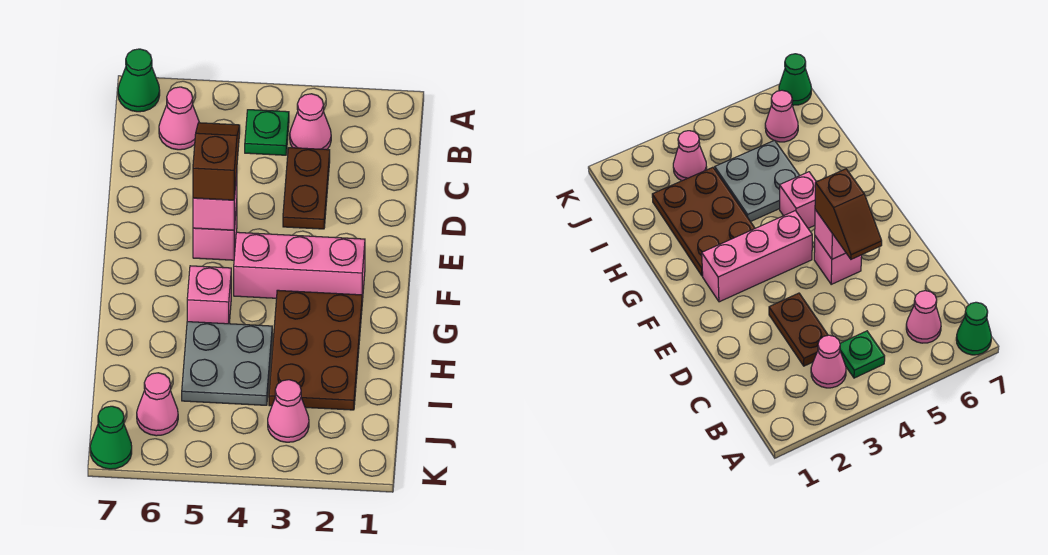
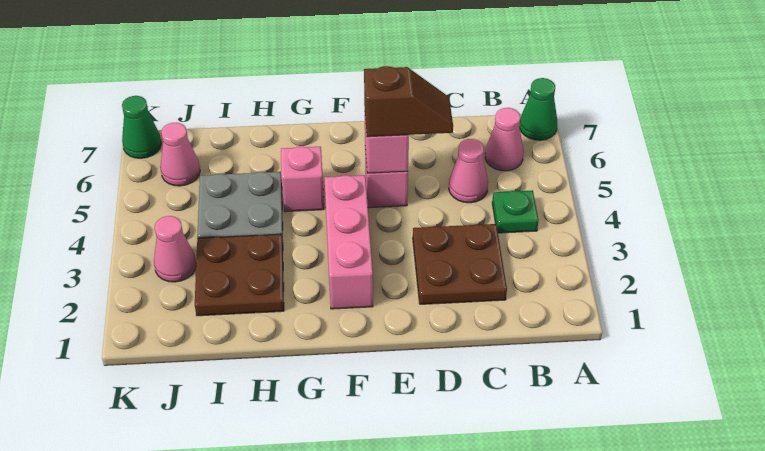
pink 1x1 cone [290,94,331,149] -> pink 1x1 cone moved to [449,139,488,203]
brown 1x2 plate [283,148,330,229] -> brown 2x2 plate [413,224,507,304]
brown 2x3 plate [269,290,362,410] -> brown 2x2 plate [195,234,284,316]

